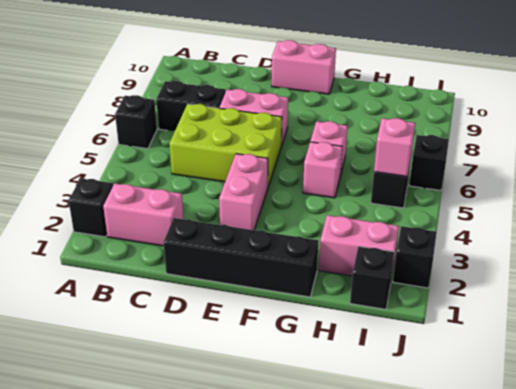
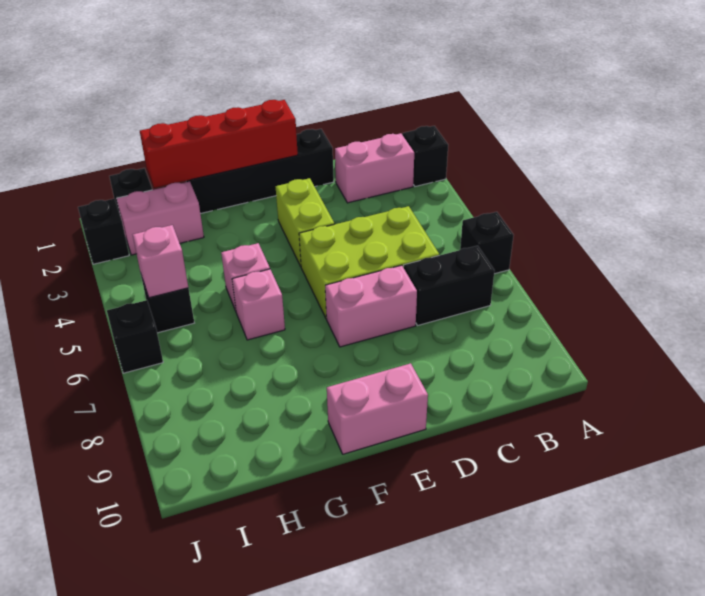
none -> red 1x4 brick [140,100,298,188]
pink 1x2 brick [219,154,268,230] -> lime 1x2 brick [276,178,334,266]

